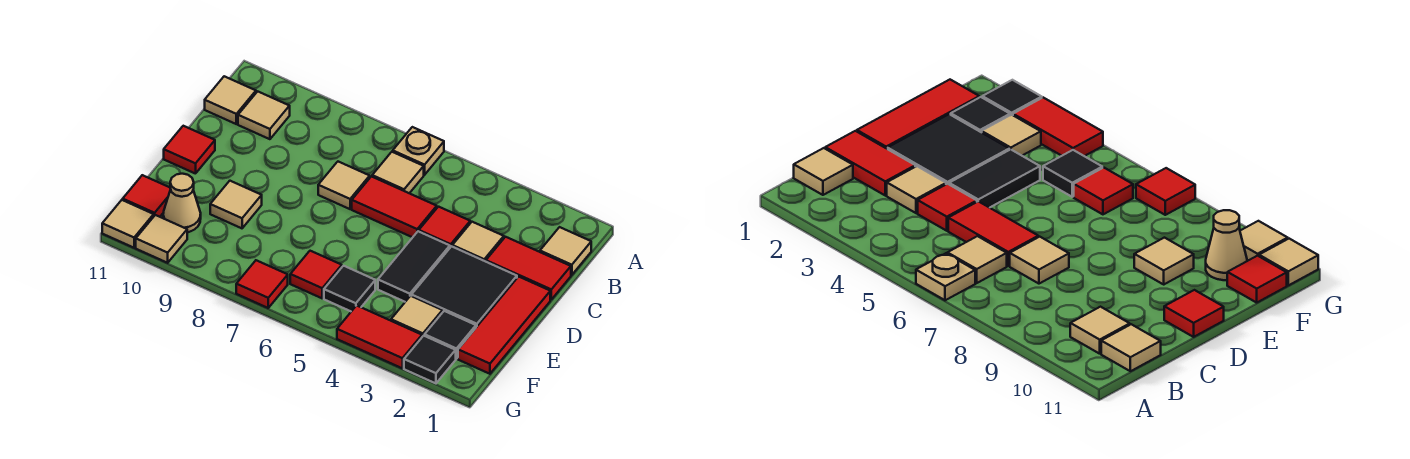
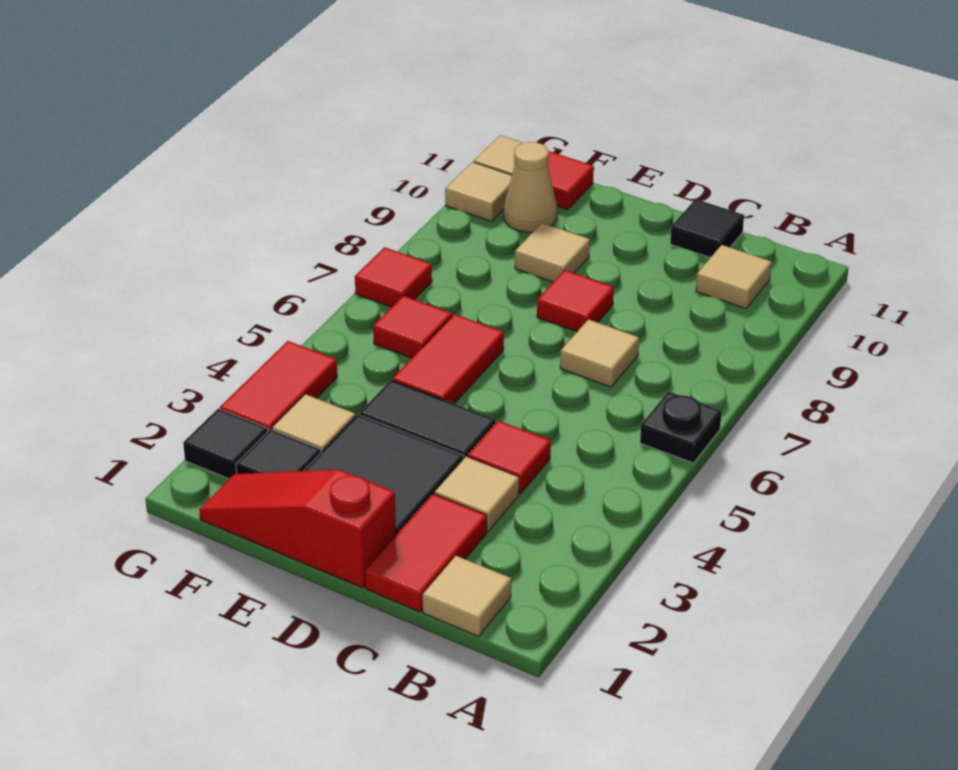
tan 1x1 plate [393,127,444,175] -> black 1x1 plate [640,392,722,463]
tan 1x1 tile [372,152,424,193] -> none
tan 1x1 tile [205,76,256,124] -> none
red 1x2 tile [352,176,437,237] -> red 1x2 tile moved to [393,314,504,404]
red 1x3 tile [458,277,550,374] -> red 1x3 slope [199,470,396,588]
red 1x1 tile [164,126,215,174] -> red 1x1 tile moved to [537,270,614,332]
black 1x1 tile [324,266,375,311] -> black 1x1 tile moved to [670,199,744,258]

